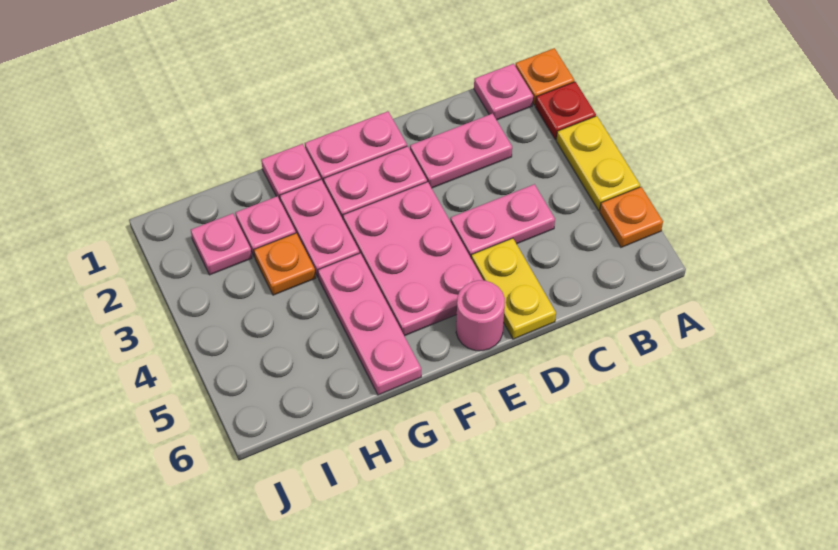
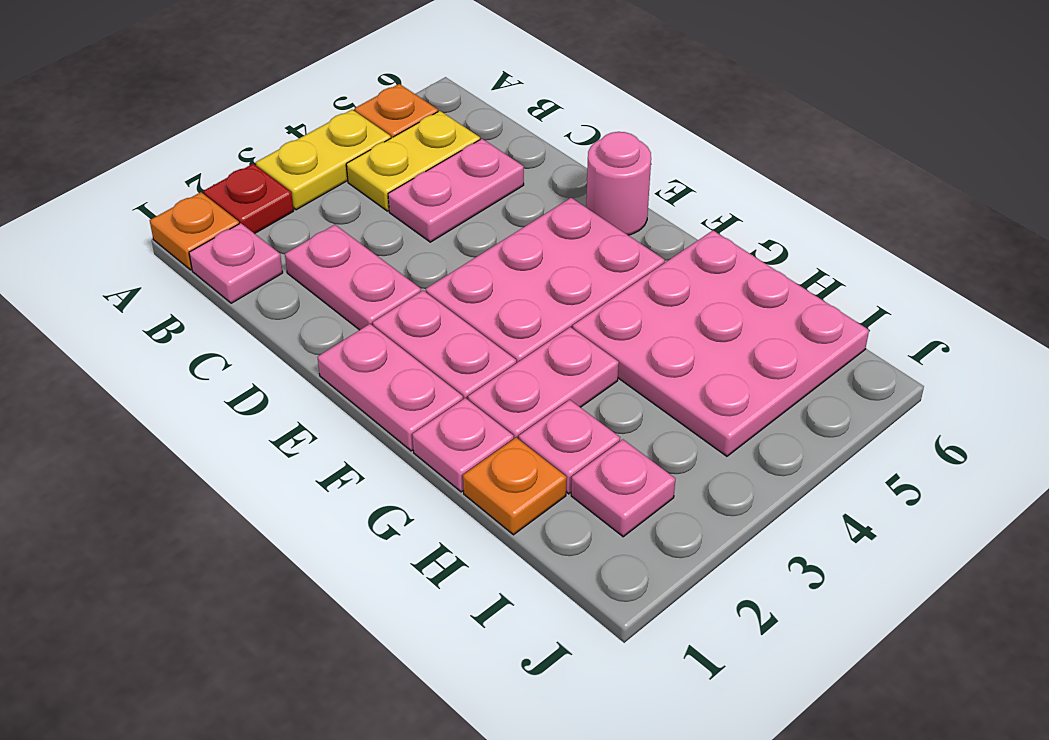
pink 1x2 plate [450,184,555,258] -> pink 1x2 plate turned to [388,139,524,242]
yellow 1x2 plate [471,238,556,339] -> yellow 1x2 plate moved to [346,111,480,211]
pink 1x3 plate [318,253,421,395] -> pink 3x3 plate [573,231,869,456]
orange 1x1 plate [254,233,316,295] -> orange 1x1 plate moved to [463,438,567,535]

